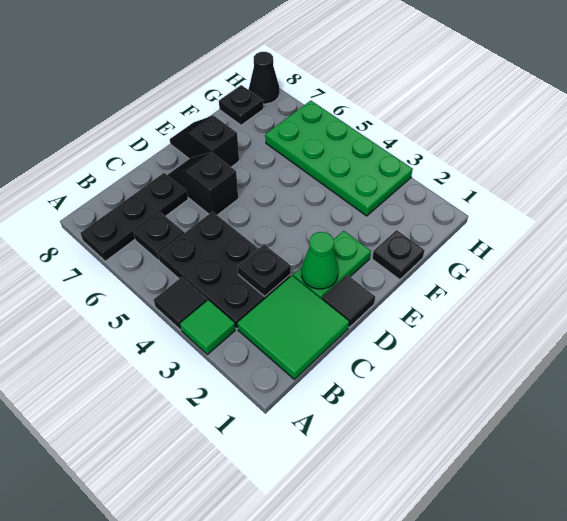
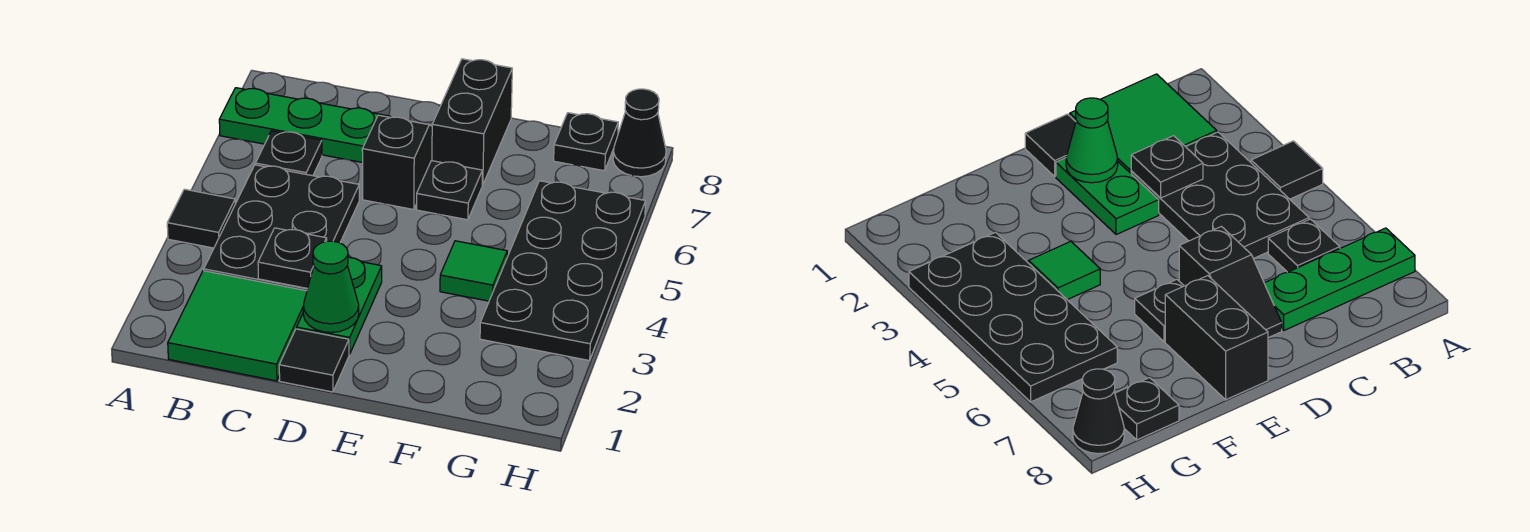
green 1x1 tile [180,300,235,354] -> green 1x1 tile moved to [440,241,507,301]
black 1x3 plate [80,173,188,261] -> green 1x3 plate [219,88,391,163]
green 1x2 plate [293,231,371,299] -> green 1x2 plate turned to [297,257,382,354]
black 1x2 slope [170,115,239,167] -> black 1x2 brick [432,59,512,185]
black 1x1 plate [372,230,425,280] -> black 1x1 plate moved to [416,161,482,220]
green 2x4 plate [265,101,413,216] -> black 2x4 plate [480,181,646,361]

